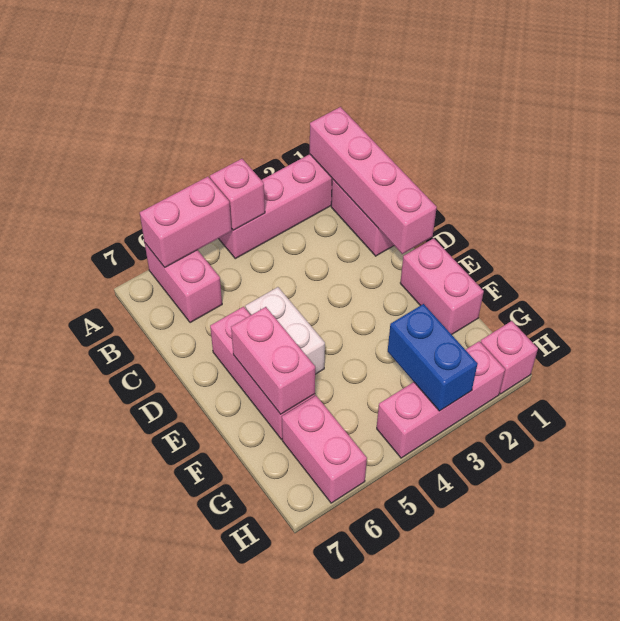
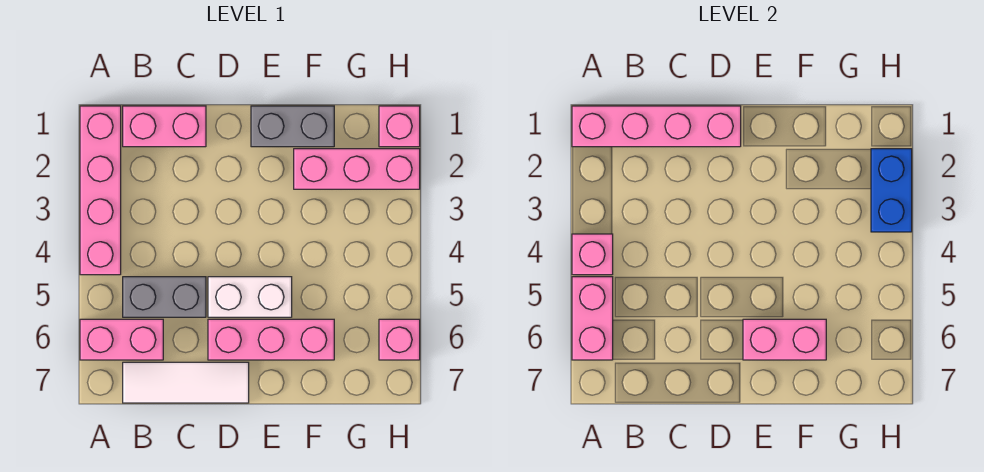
none -> grey 1x2 brick [123,277,206,317]
none -> white 1x3 tile [123,362,249,403]
pink 1x2 brick [400,238,484,335] -> grey 1x2 brick [251,106,334,147]
blue 1x2 brick [388,304,478,411] -> blue 1x2 brick turned to [871,149,912,232]
pink 1x2 brick [282,396,367,503] -> pink 1x1 brick [379,319,420,360]
pink 1x3 brick [377,341,505,458] -> pink 1x3 brick turned to [294,149,420,189]

